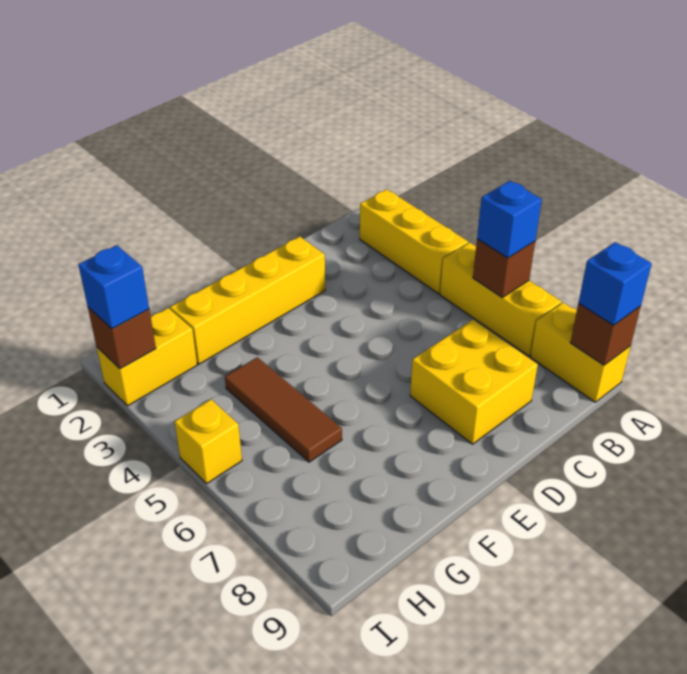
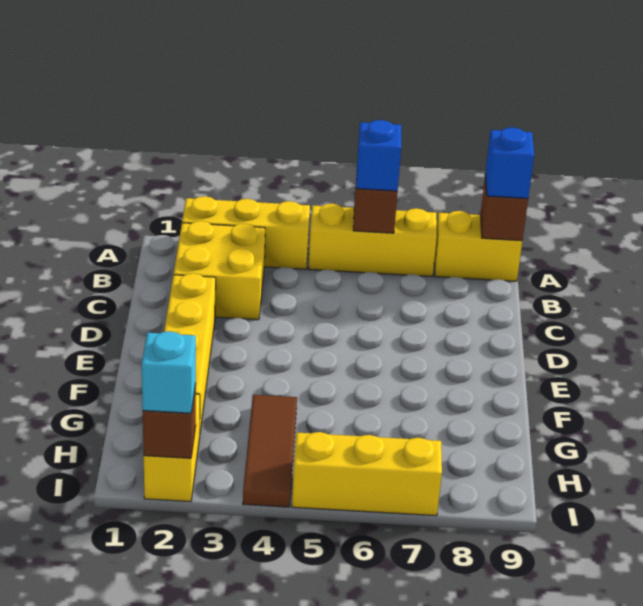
yellow 2x2 brick [410,320,538,444] -> yellow 2x2 brick moved to [174,221,265,320]
brown 1x3 tile [225,357,342,462] -> brown 1x3 tile turned to [243,395,297,507]
blue 1x1 brick [78,245,149,329] -> cyan 1x1 brick [142,331,196,413]
yellow 1x1 brick [175,399,242,483] -> yellow 1x3 brick [292,432,442,516]

